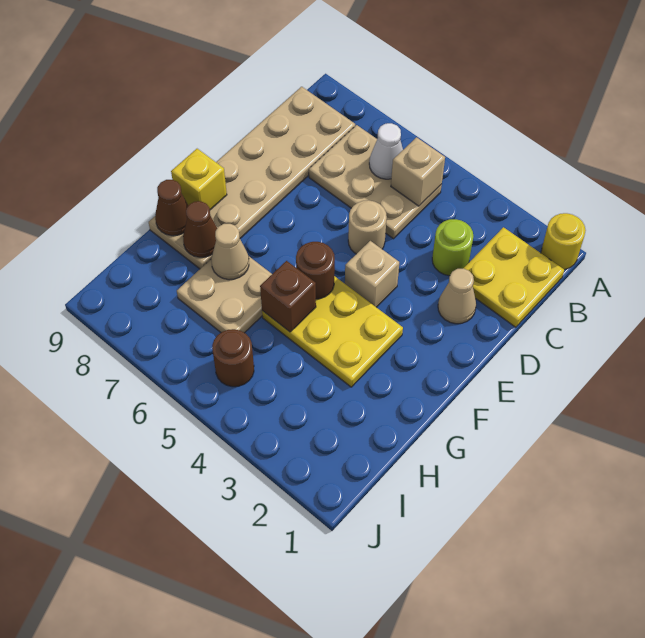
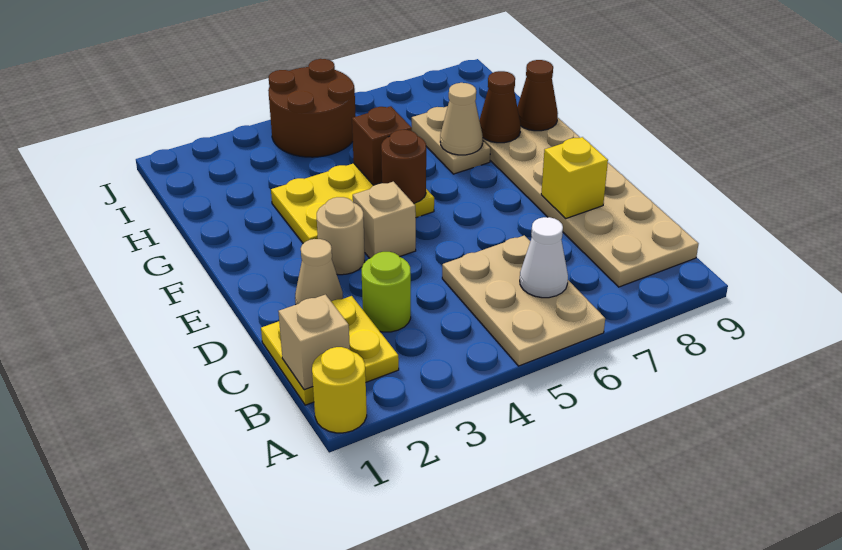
tan 2x3 plate [309,125,442,239] -> tan 2x3 plate turned to [442,235,605,366]
tan 1x1 brick [391,137,445,206] -> tan 1x1 brick moved to [278,295,350,390]
tan 1x1 round brick [348,200,387,254] -> tan 1x1 round brick moved to [317,197,365,275]
yellow 1x1 brick [171,149,227,210] -> yellow 1x1 brick moved to [541,137,608,219]
tan 2x2 plate [177,257,272,333] -> tan 1x2 plate [412,106,490,174]
brown 1x1 round brick [212,329,254,387] -> brown 2x2 round brick [268,59,356,157]

